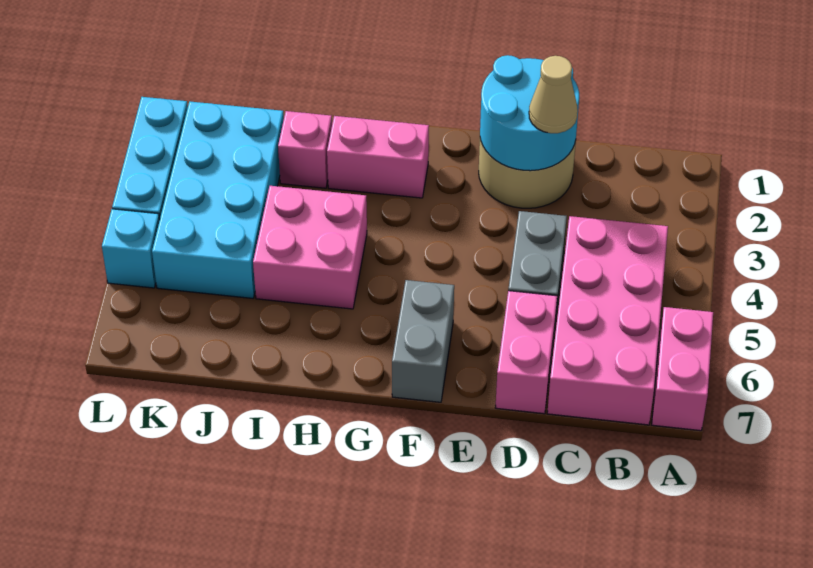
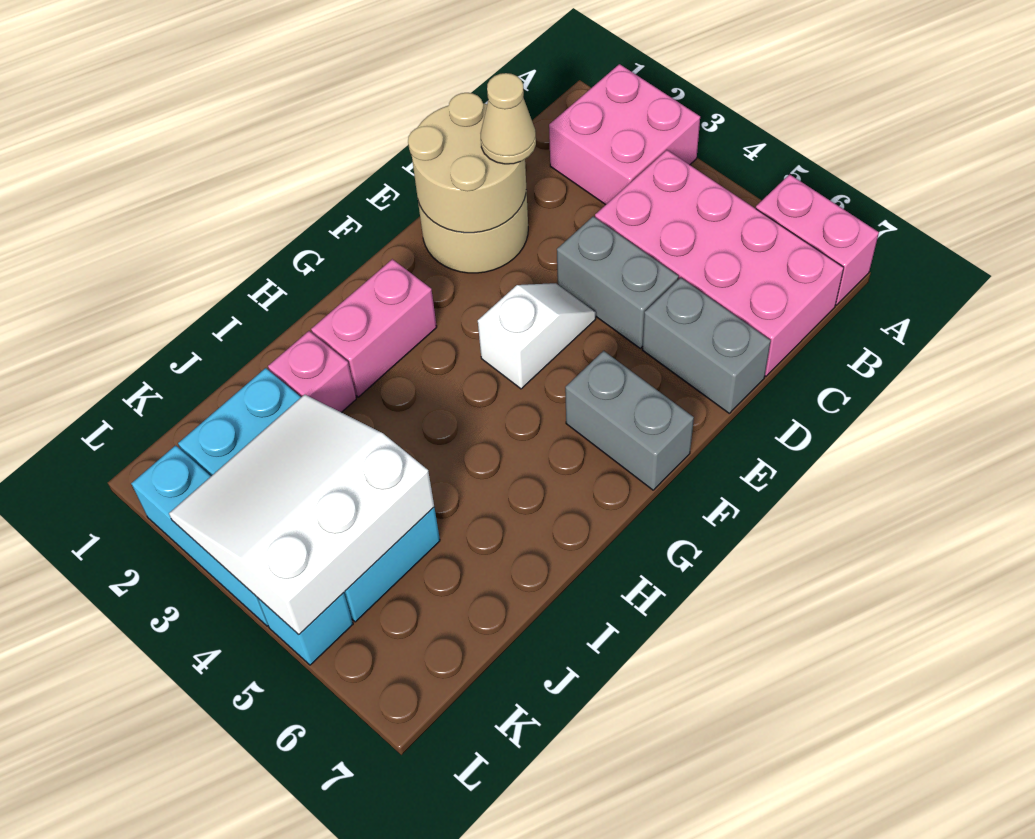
cyan 2x2 round brick [480,55,579,171] -> tan 2x2 round brick [408,93,526,233]
pink 1x2 brick [495,291,557,414] -> grey 1x2 brick [643,278,771,413]
none -> white 1x2 slope [478,283,596,389]
pink 2x2 brick [253,186,367,309] -> pink 2x2 brick moved to [549,64,700,205]
none -> white 3x3 slope [169,394,434,634]

